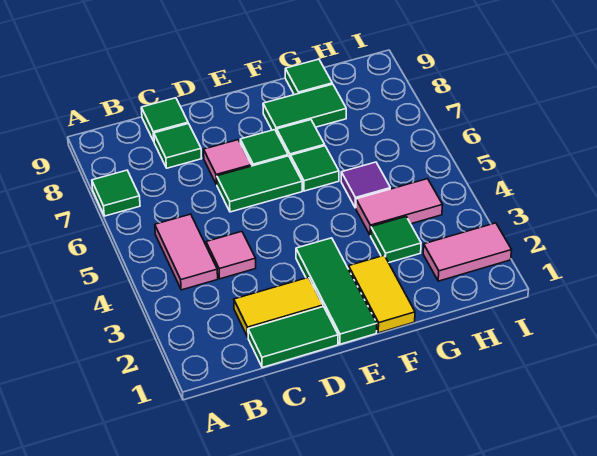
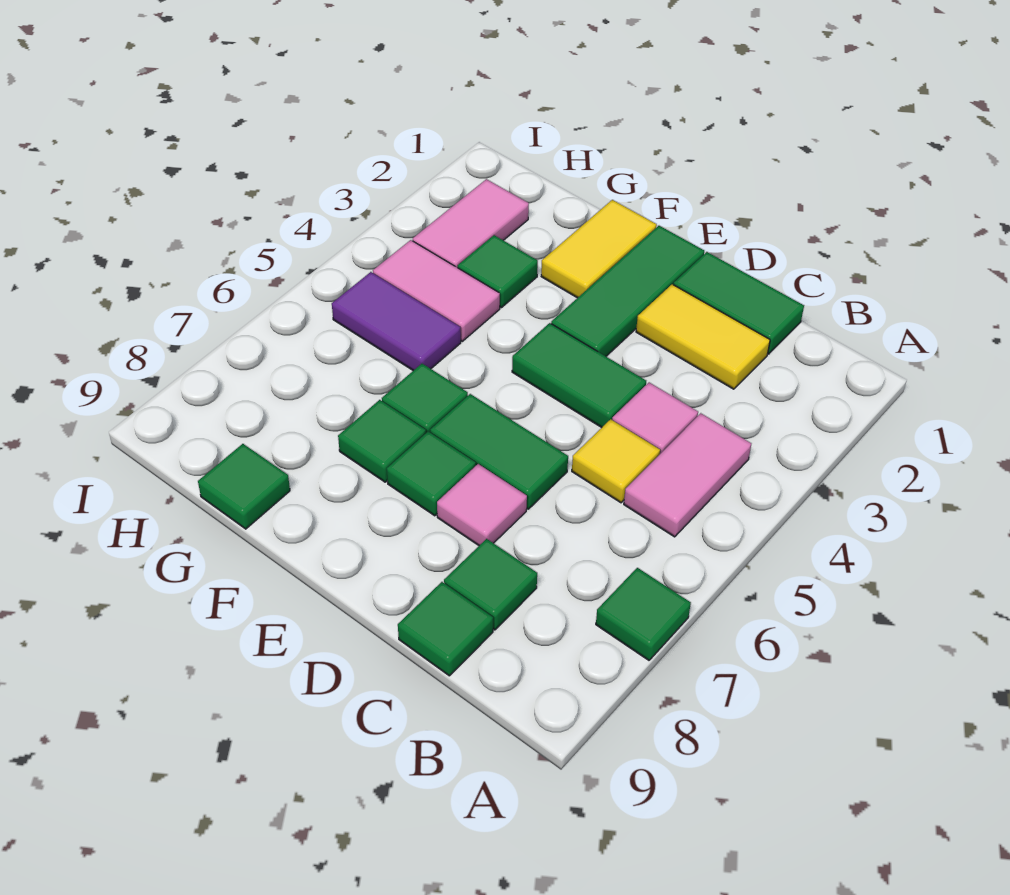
none -> yellow 1x1 tile [572,419,660,503]
green 1x2 tile [263,84,346,132] -> green 1x2 tile moved to [512,323,646,428]
purple 1x1 tile [341,162,390,208] -> purple 1x2 tile [332,272,461,371]
pink 1x2 tile [423,223,512,281] -> pink 1x2 tile turned to [413,179,529,268]

